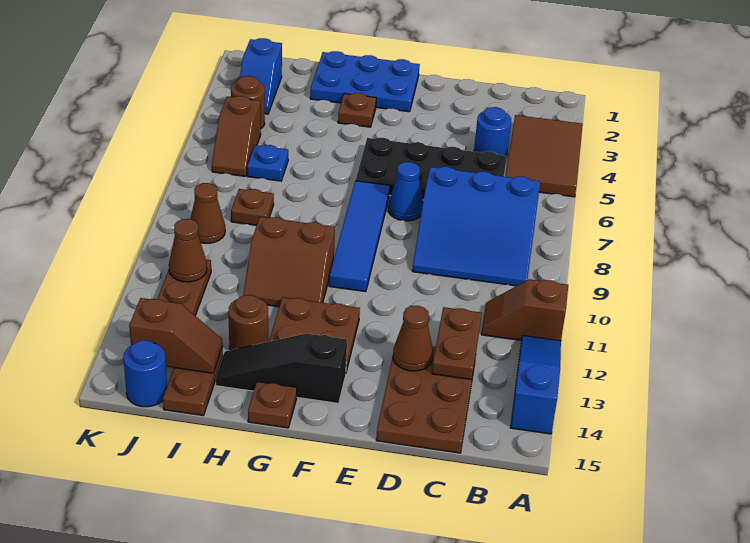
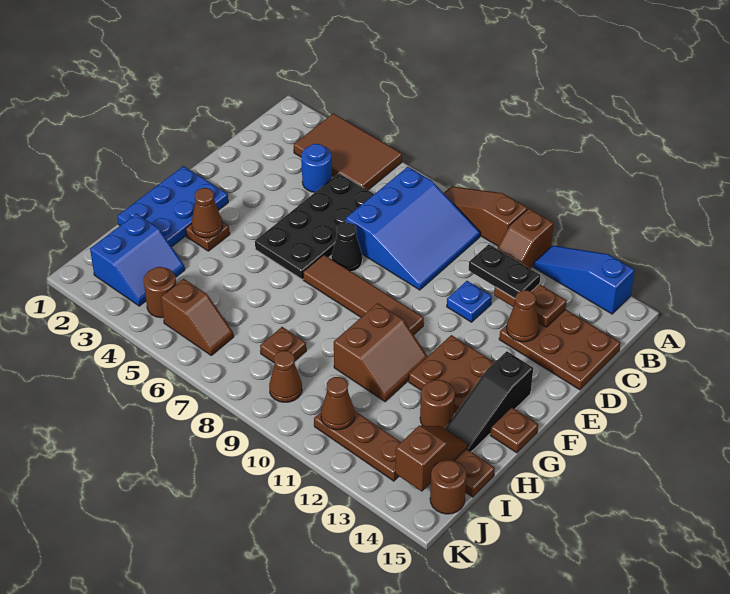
none -> brown 1x3 slope [444,186,527,246]
none -> black 1x2 plate [469,244,540,299]
blue 1x1 cone [388,162,423,221] -> black 1x1 cone [331,222,362,272]
blue 1x4 tile [329,181,390,292] -> brown 1x4 tile [303,255,424,335]
none -> brown 1x1 cone [192,188,222,238]
blue 1x1 plate [247,145,288,181] -> blue 1x1 plate moved to [447,281,492,322]
blue 1x2 slope [240,38,282,114] -> blue 2x2 slope [90,214,185,306]
blue 1x1 round brick [123,340,167,407] -> brown 1x1 round brick [430,460,466,514]

